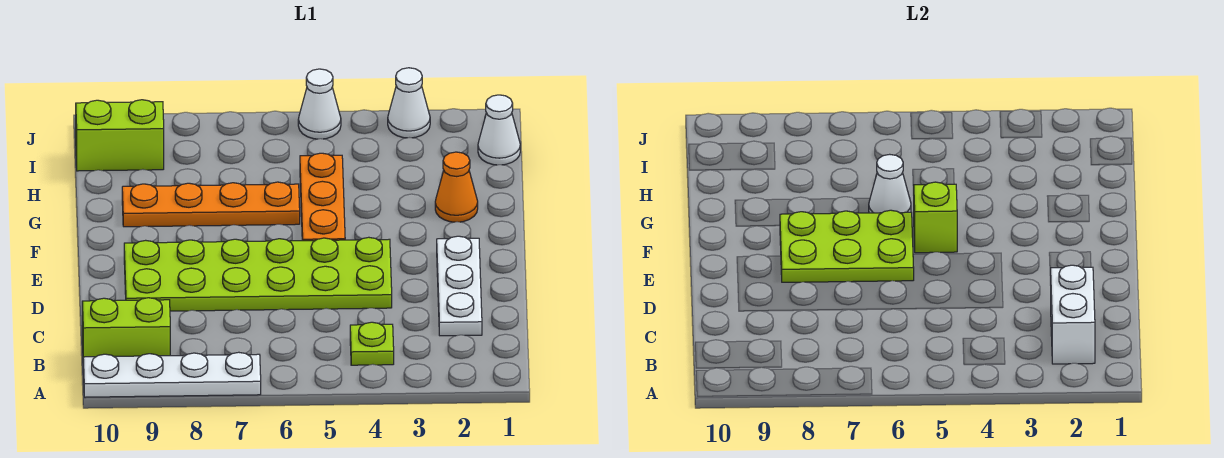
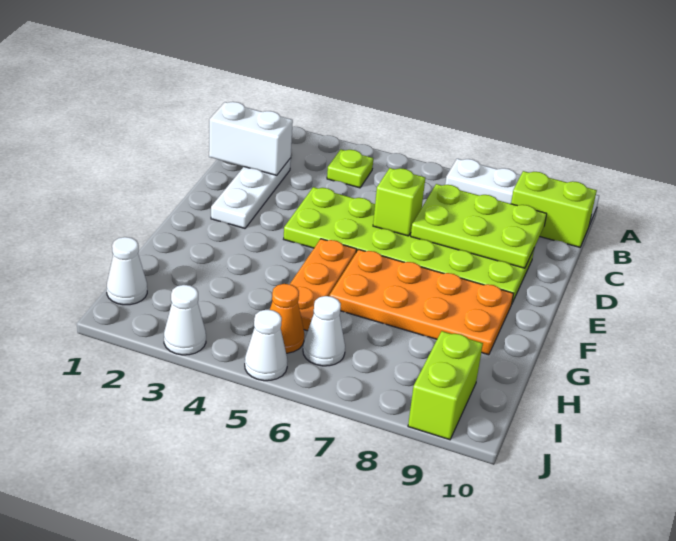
white 1x2 brick [1051,265,1095,364] -> white 1x2 brick turned to [209,102,293,175]
lime 2x3 plate [780,210,914,282] -> lime 2x3 plate moved to [411,184,547,268]
lime 1x1 brick [914,182,957,253] -> lime 1x1 brick moved to [373,168,425,236]
orange 1x1 cone [435,152,478,222] -> orange 1x1 cone moved to [270,284,304,353]
orange 1x4 plate [122,182,300,227] -> orange 2x4 plate [330,249,513,355]
white 1x1 cone [869,154,911,213] -> white 1x1 cone moved to [303,296,345,366]
lime 1x2 brick [76,100,164,171] -> lime 1x2 brick turned to [408,331,483,440]

